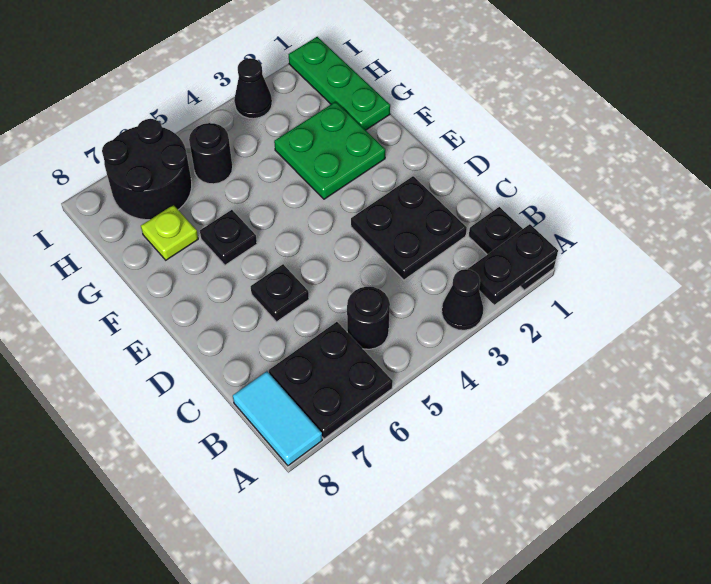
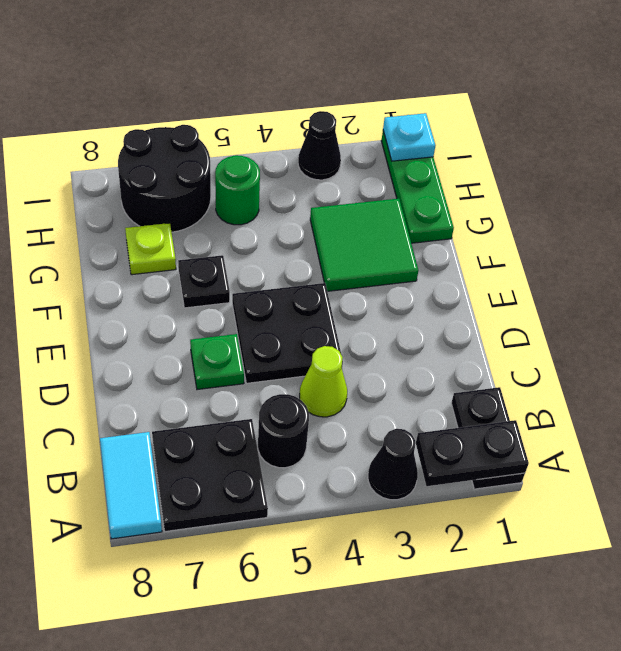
black 2x2 plate [351,176,467,280] -> black 2x2 plate moved to [232,283,343,383]
none -> lime 1x1 cone [300,346,347,417]
black 1x1 plate [251,264,309,322] -> green 1x1 plate [190,334,244,390]
green 2x2 plate [274,102,385,199] -> green 2x2 tile [310,199,418,291]
black 1x1 round brick [189,123,233,184] -> green 1x1 round brick [215,155,260,225]
none -> cyan 1x1 plate [383,113,435,161]

